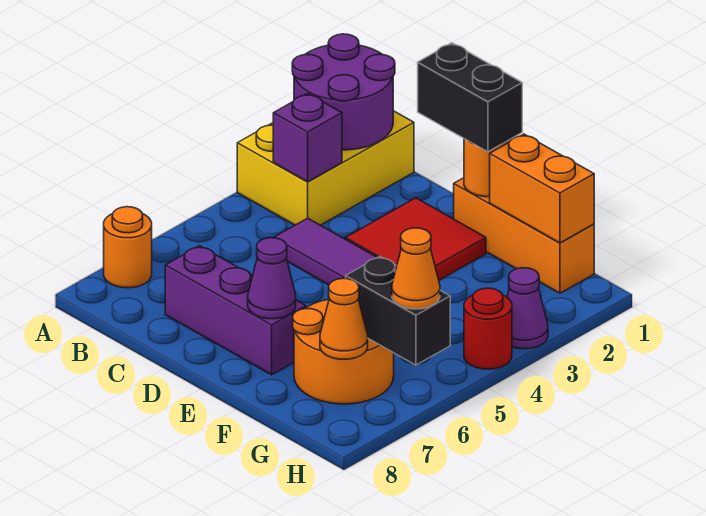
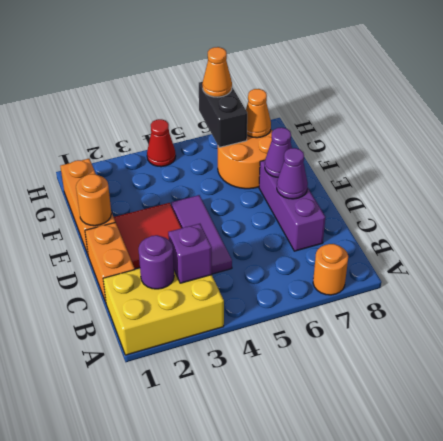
purple 2x2 round brick [292,34,395,150] -> purple 1x1 round brick [138,235,174,289]
black 1x2 brick [418,43,522,152] -> none
orange 1x2 brick [490,134,594,243] -> orange 1x2 brick moved to [85,222,135,302]
purple 1x1 cone [507,268,548,349] -> purple 1x1 cone moved to [277,148,308,199]
red 1x1 round brick [464,288,512,369] -> red 1x1 cone [147,119,176,167]

